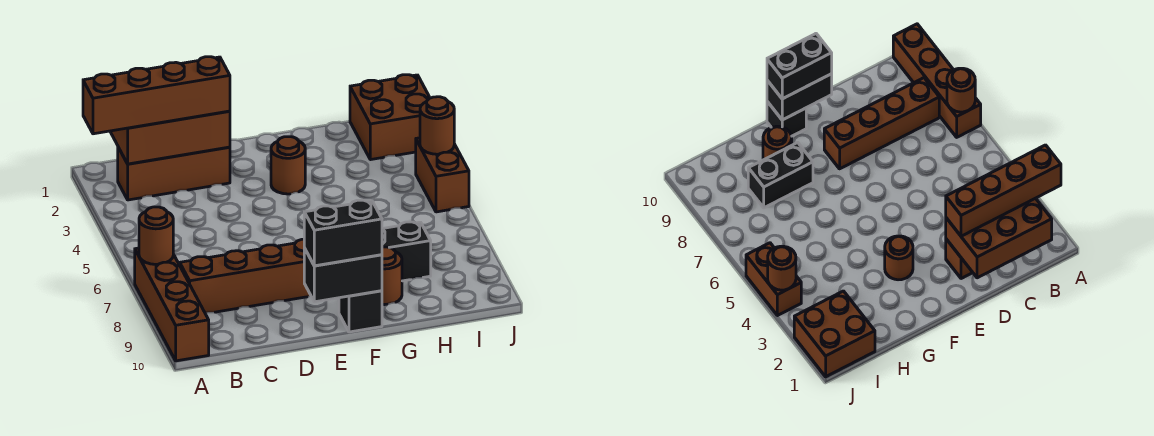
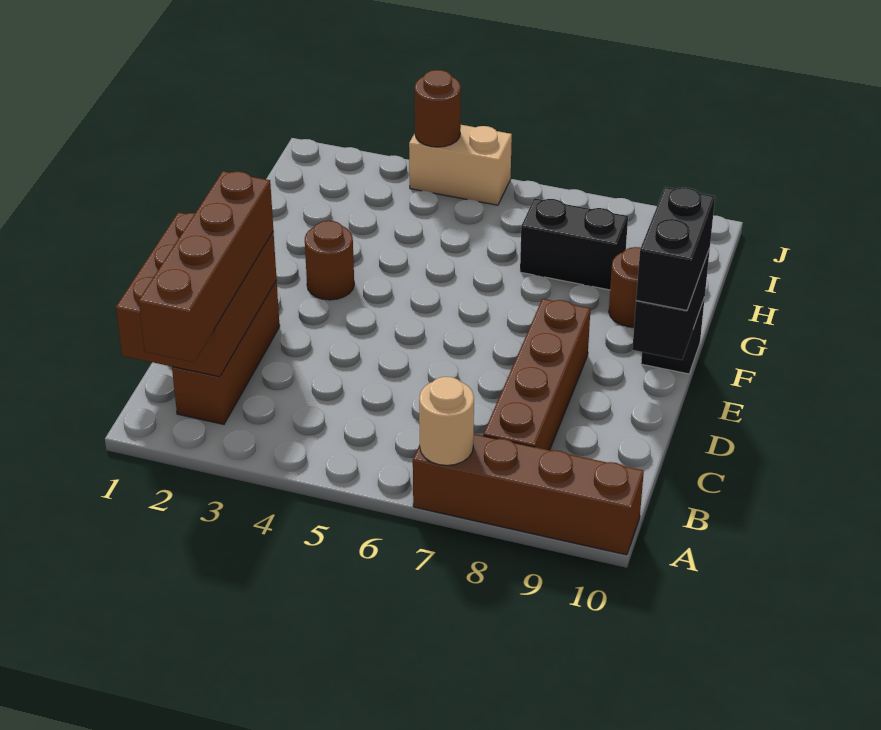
brown 1x1 round brick [139,207,173,264] -> tan 1x1 round brick [419,377,474,465]
black 1x2 brick [382,222,431,281] -> black 1x2 brick turned to [520,198,628,290]
brown 2x2 brick [350,75,430,160] -> none
brown 1x2 brick [416,138,469,212] -> tan 1x2 brick [409,125,512,205]

